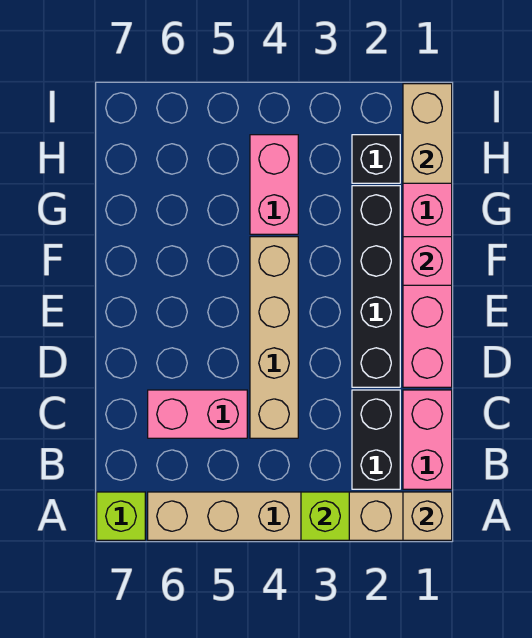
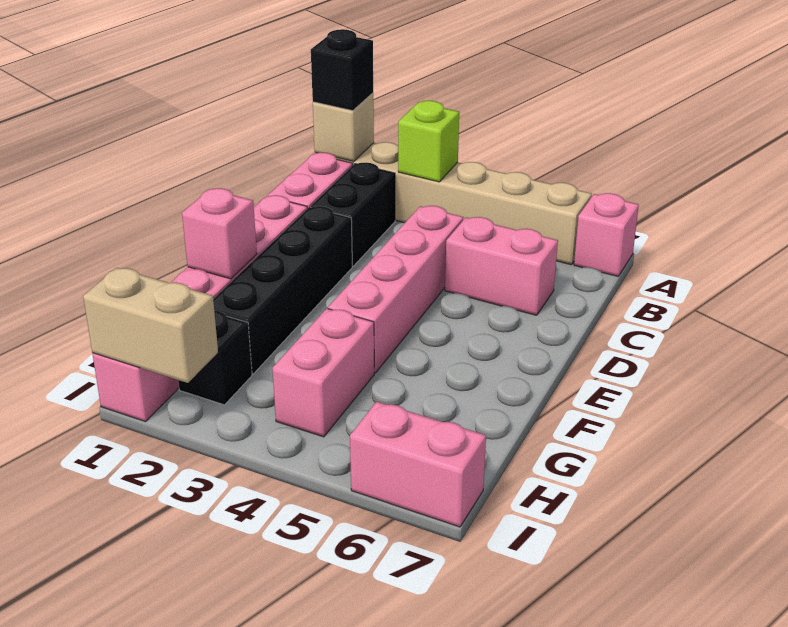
none -> black 1x1 brick [311,29,373,111]
lime 1x1 brick [97,492,145,540] -> pink 1x1 brick [574,193,639,276]
tan 1x4 brick [250,237,298,438] -> pink 1x4 brick [328,206,463,373]
tan 1x2 brick [403,84,452,183] -> tan 1x2 brick turned to [83,268,218,383]
none -> pink 1x2 brick [350,402,486,527]

